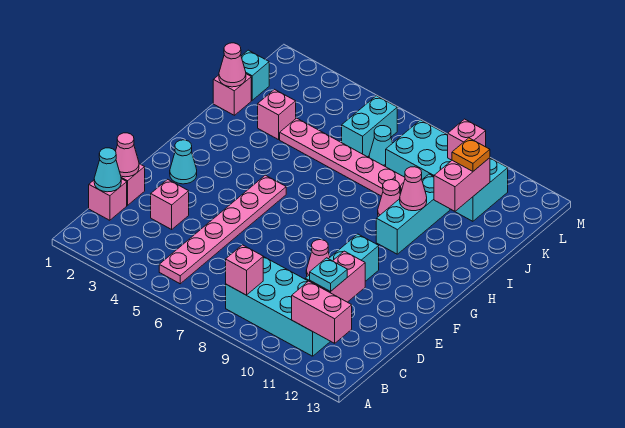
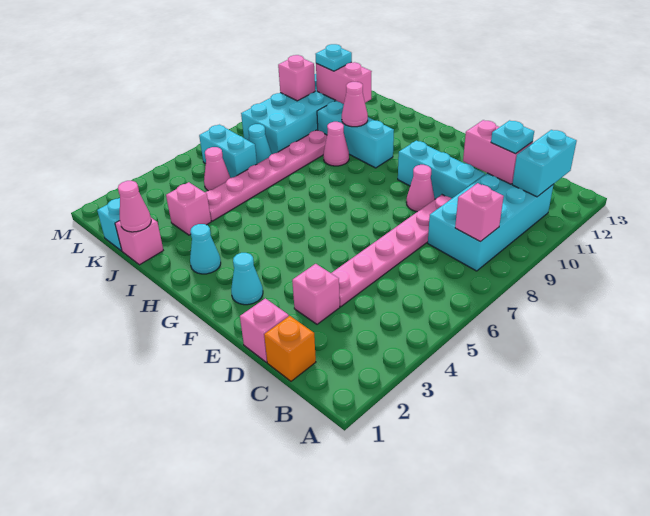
pink 1x6 plate [159,175,286,284] -> pink 1x6 plate turned to [331,195,452,307]
pink 1x2 brick [292,281,352,343] -> cyan 1x2 brick [512,130,577,197]
pink 1x1 brick [89,179,127,220] -> orange 1x1 brick [264,316,316,381]
cyan 1x1 cone [94,148,121,192] -> cyan 1x1 cone moved to [190,224,221,274]
pink 1x1 cone [116,133,139,177] -> pink 1x1 cone moved to [204,147,230,191]
orange 1x1 plate [452,138,490,171] -> cyan 1x1 plate [316,44,352,71]

